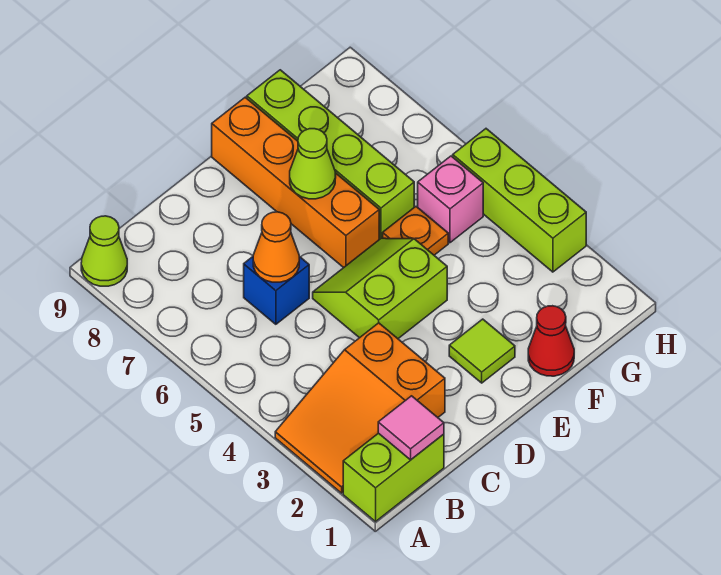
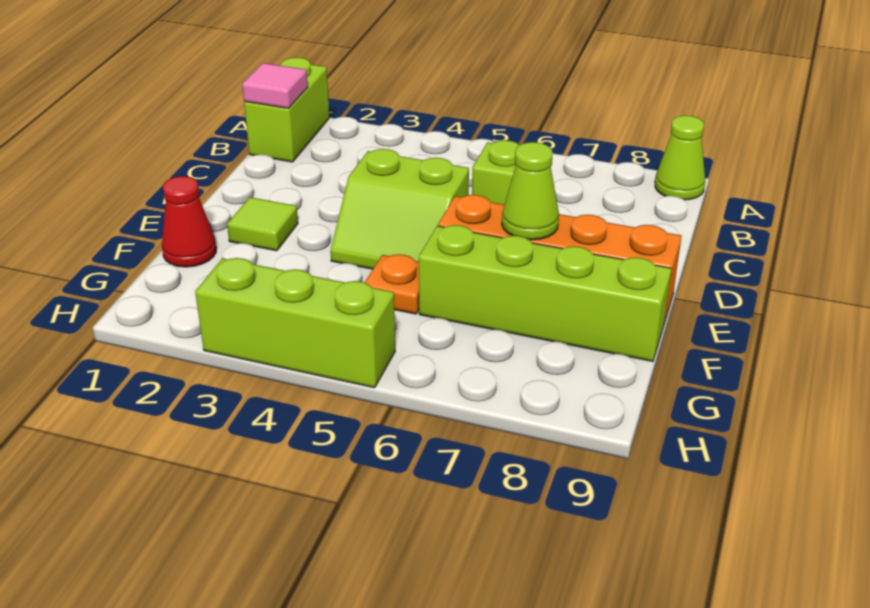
orange 2x3 slope [275,323,445,493] -> none
blue 1x1 brick [244,256,309,324] -> lime 1x1 brick [472,140,519,205]
orange 1x1 cone [253,212,299,282] -> none
lime 2x2 slope [313,238,447,339] -> lime 2x2 slope turned to [330,149,469,269]
pink 1x1 brick [418,156,483,243] -> none

